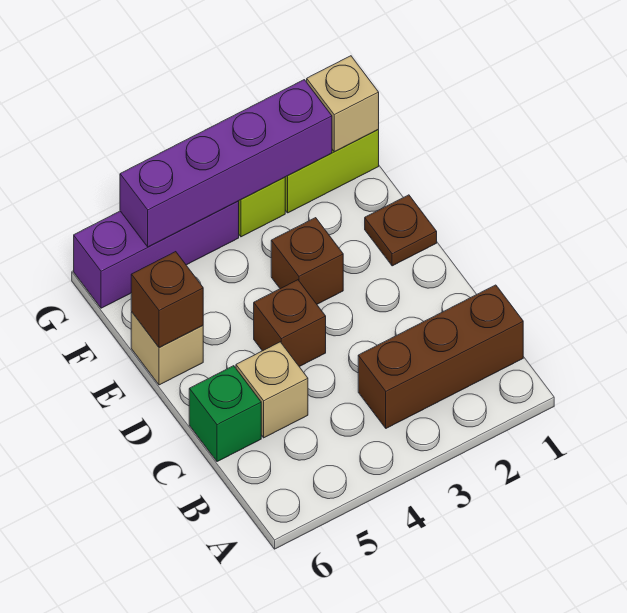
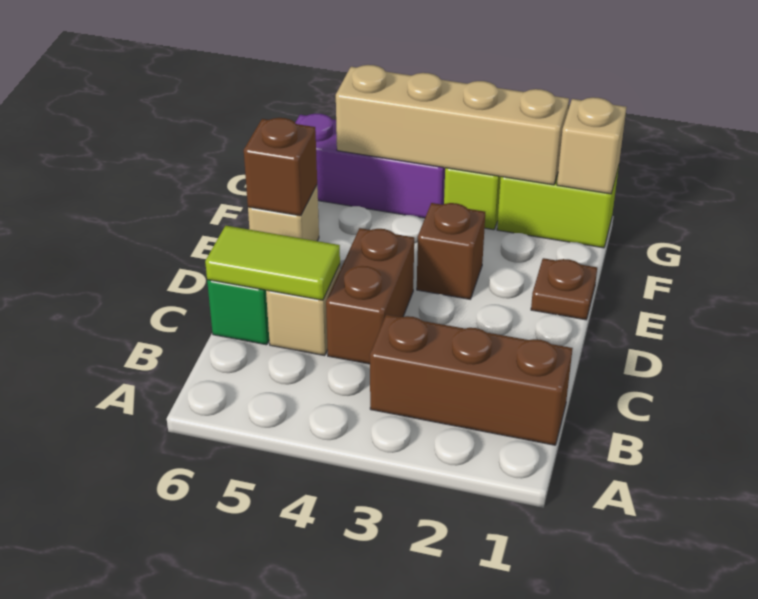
none -> lime 1x2 tile [205,226,340,300]
brown 1x1 brick [254,280,326,367] -> brown 1x2 brick [326,228,414,364]
purple 1x4 brick [120,80,332,247] -> tan 1x4 brick [336,65,569,185]

